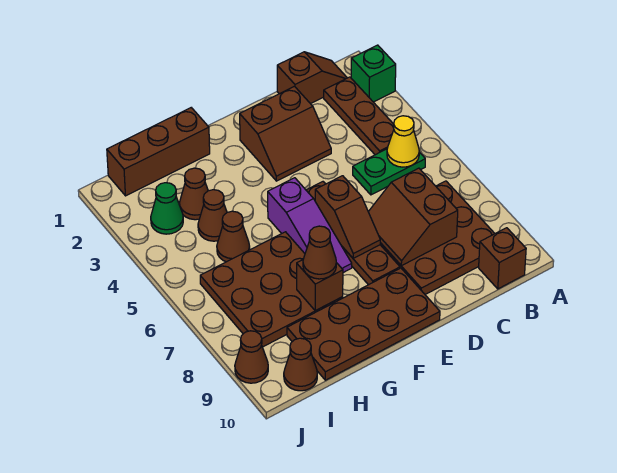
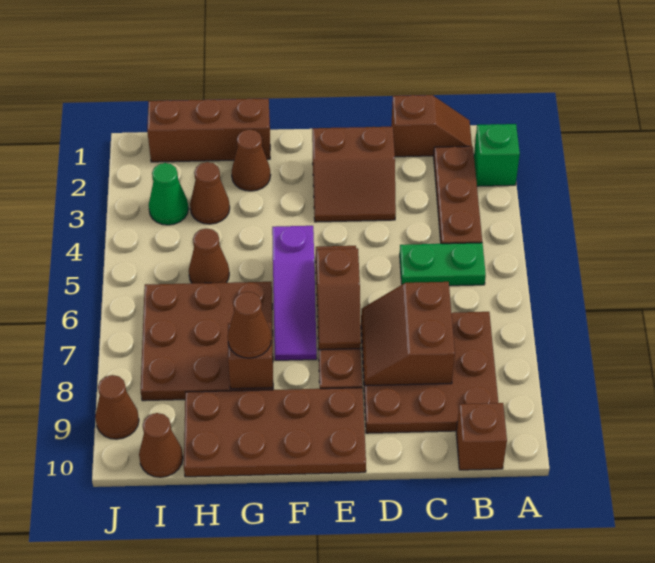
yellow 1x1 cone [387,116,419,167] -> none
brown 1x1 cone [198,190,227,241] -> brown 1x1 cone moved to [232,129,271,191]

